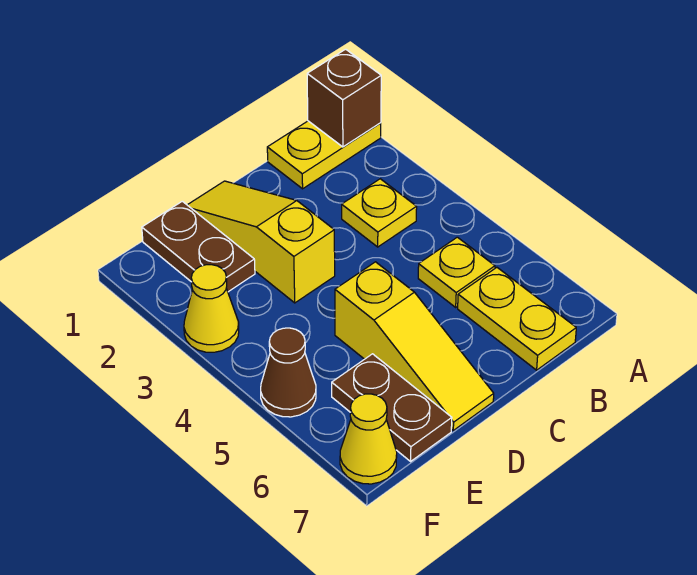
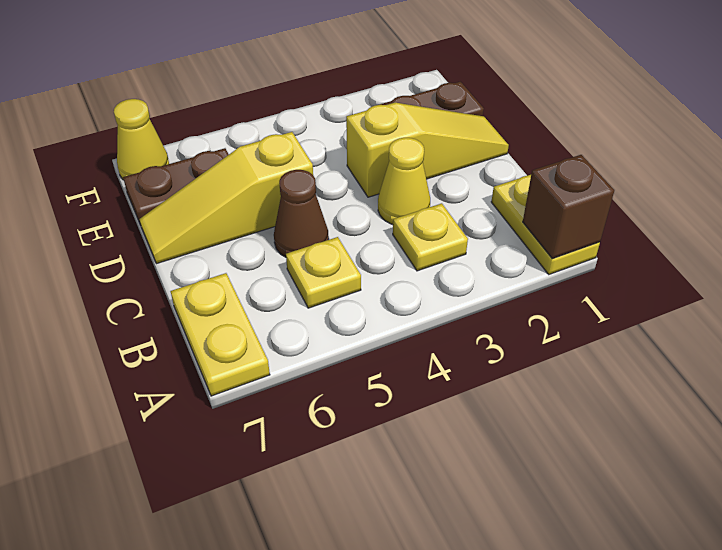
yellow 1x2 plate [458,267,576,370] -> yellow 1x2 plate turned to [170,273,270,396]
yellow 1x1 cone [184,265,239,352] -> yellow 1x1 cone moved to [378,138,430,225]
brown 1x1 cone [261,328,316,417] -> brown 1x1 cone moved to [274,170,329,257]

